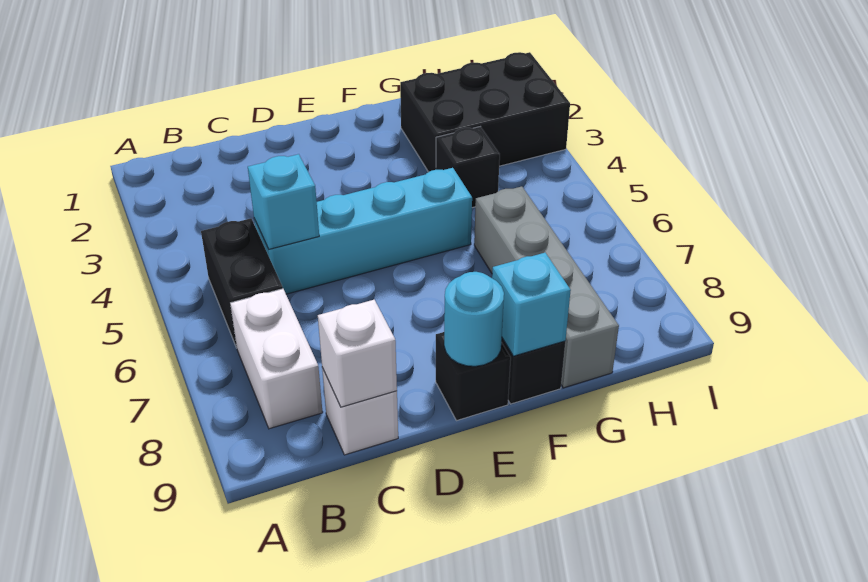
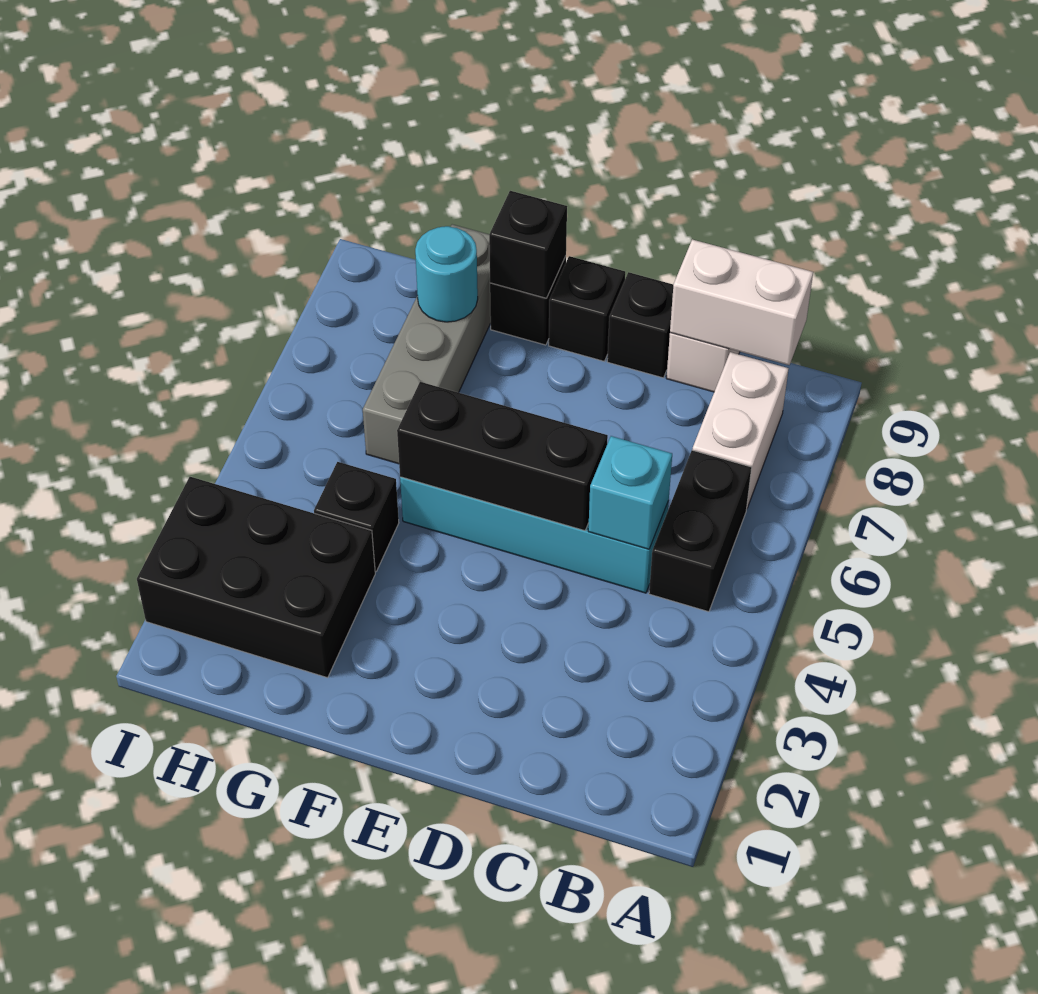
white 1x1 brick [318,300,397,407] -> white 1x2 brick [670,239,813,365]
none -> black 1x3 brick [397,382,608,531]
none -> black 1x1 brick [607,272,673,378]
cyan 1x1 round brick [444,272,504,366] -> cyan 1x1 round brick moved to [415,226,478,322]
cyan 1x1 brick [492,253,571,356] -> black 1x1 brick [489,191,567,298]

